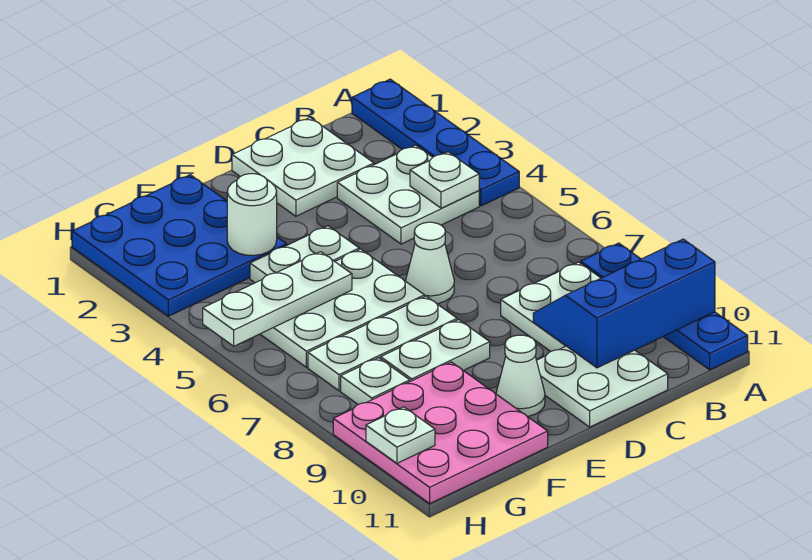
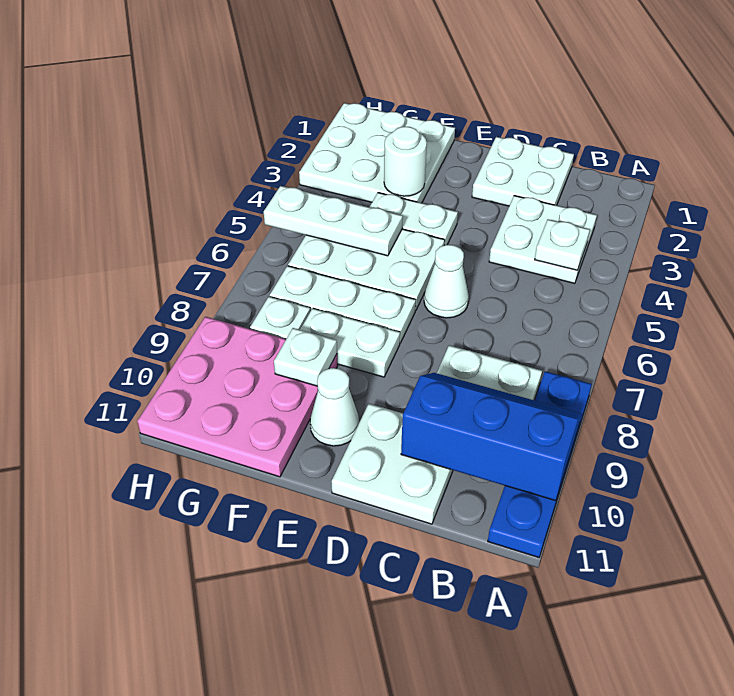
blue 1x4 plate [352,79,519,206] -> none
blue 3x3 plate [72,175,287,316] -> white 3x3 plate [299,103,455,203]
white 1x1 plate [366,407,435,463] -> white 1x1 plate moved to [274,328,337,386]

